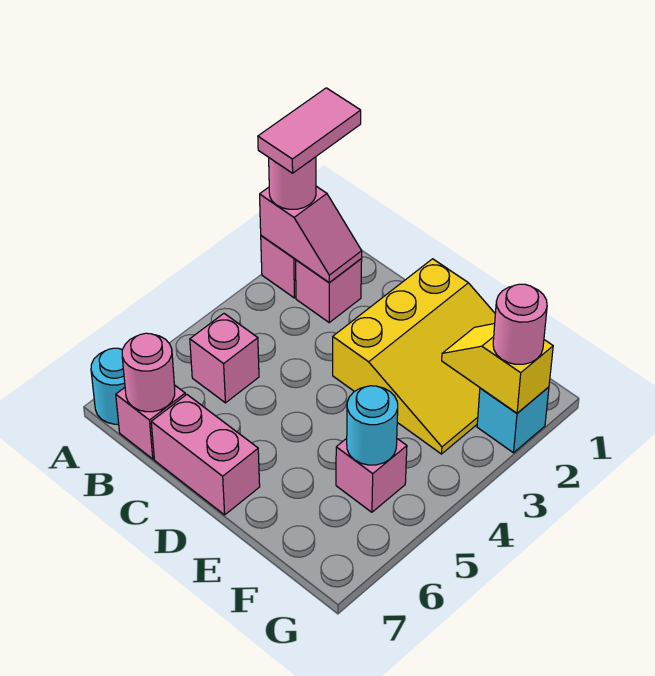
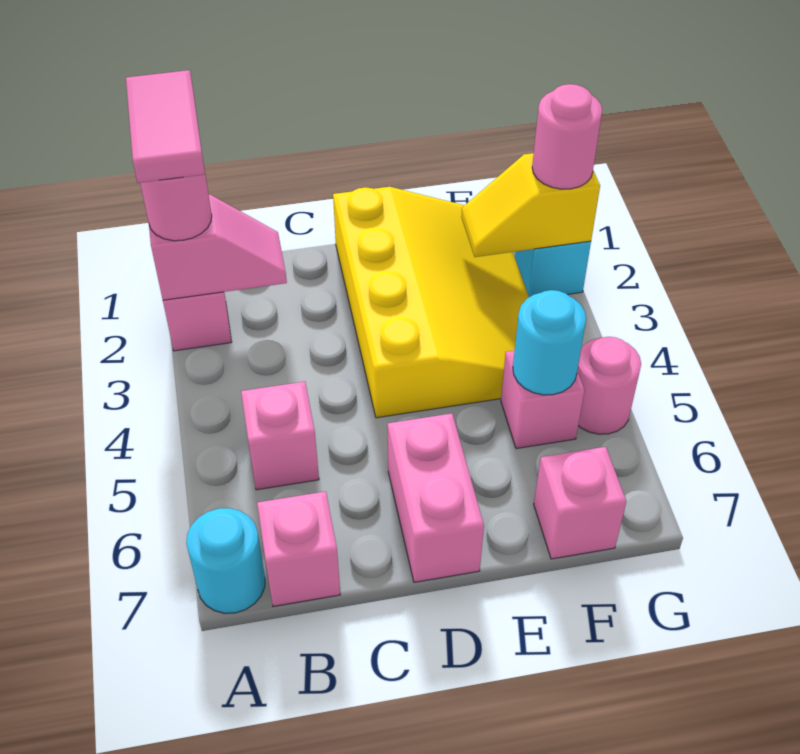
pink 1x1 brick [296,259,362,322] -> pink 1x1 brick moved to [534,447,626,559]
pink 1x1 round brick [122,333,175,412] -> pink 1x1 round brick moved to [577,337,641,434]
pink 1x2 brick [151,395,260,515] -> pink 1x2 brick turned to [388,413,484,582]
yellow 3x3 slope [333,259,495,454] -> yellow 3x4 slope [333,187,529,418]

